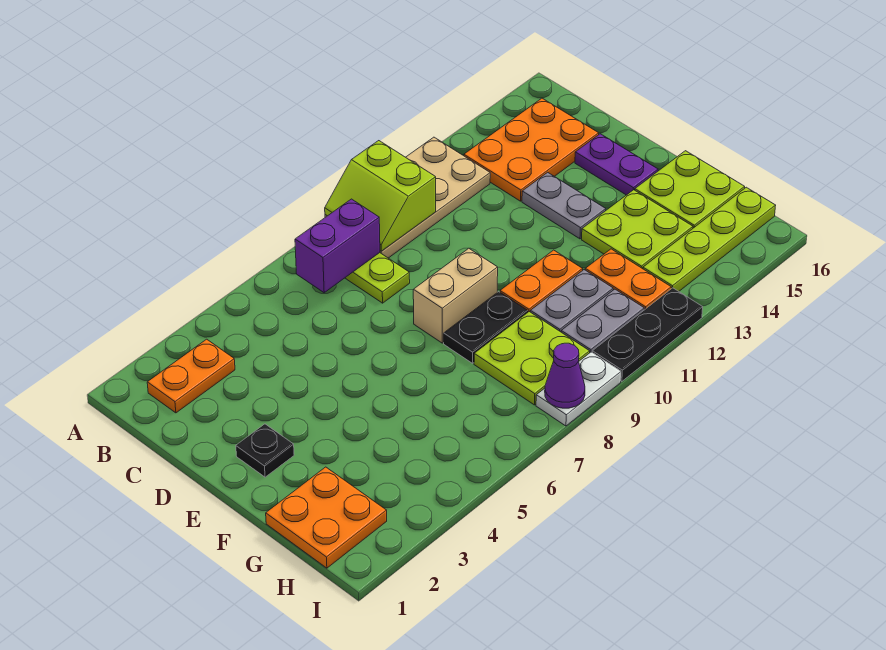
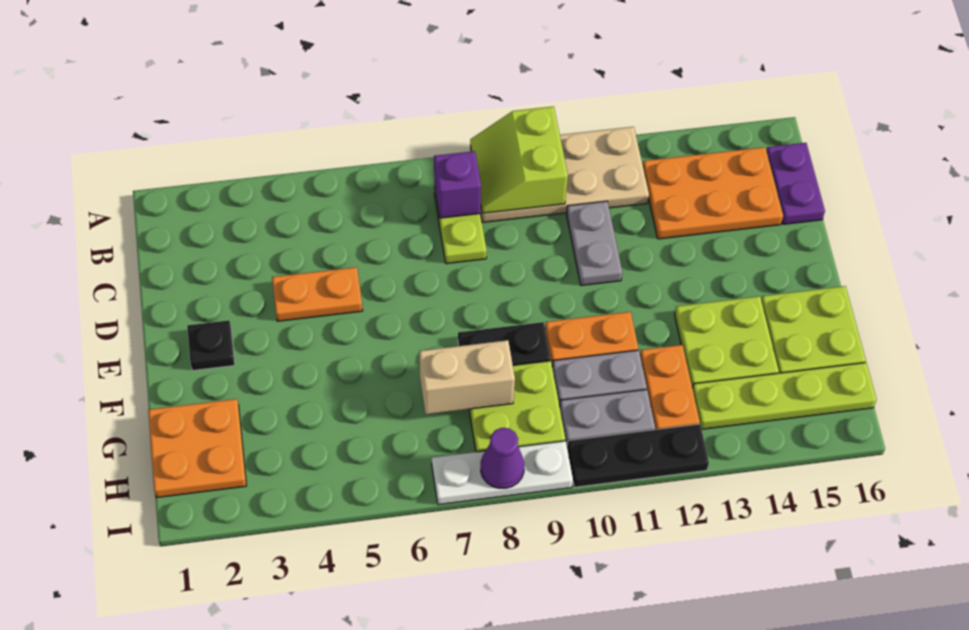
orange 1x2 plate [147,339,235,413] -> orange 1x2 plate moved to [272,267,363,321]
purple 1x2 brick [295,199,380,293] -> purple 1x1 brick [434,151,481,218]
grey 1x2 plate [522,172,606,239] -> grey 1x2 plate moved to [567,201,622,286]
purple 1x2 plate [575,134,658,195] -> purple 1x2 plate moved to [766,143,825,224]
tan 1x2 brick [413,248,498,343] -> tan 1x2 brick moved to [419,340,515,414]
white 1x2 plate [536,352,621,426] -> white 1x3 plate [432,441,573,505]

